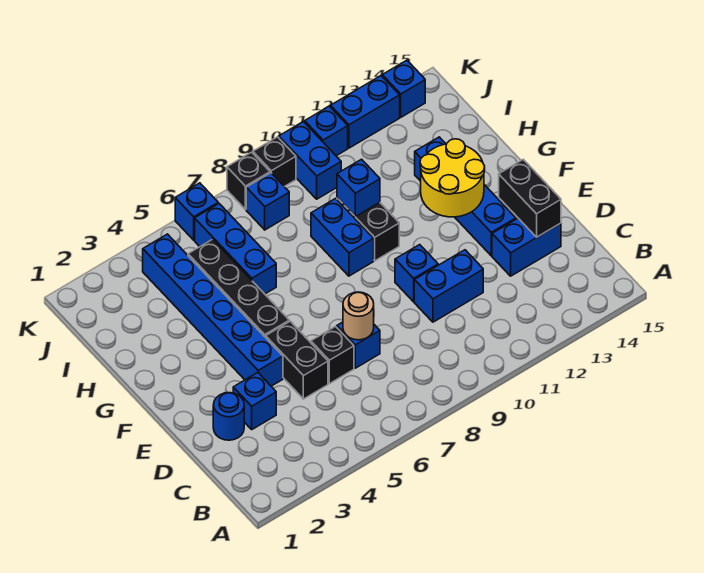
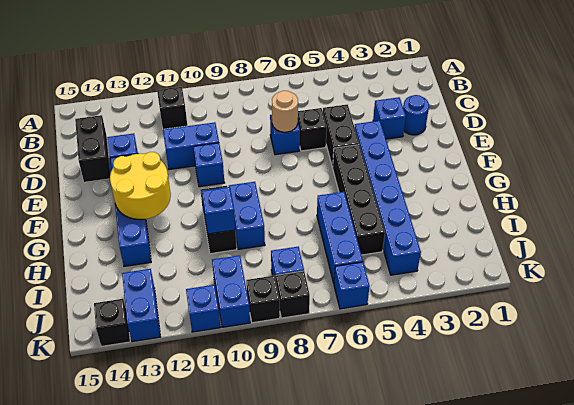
none -> black 1x1 brick [157,87,187,129]
blue 1x2 brick [331,76,400,148] -> blue 1x2 brick turned to [122,269,160,342]
blue 1x1 brick [382,60,425,117] -> black 1x1 brick [94,299,130,346]

